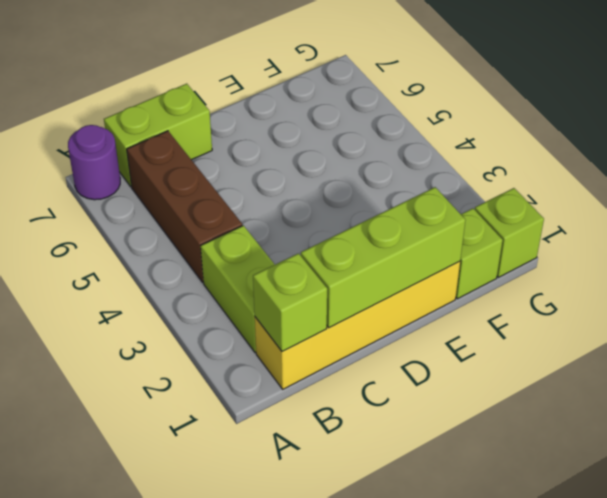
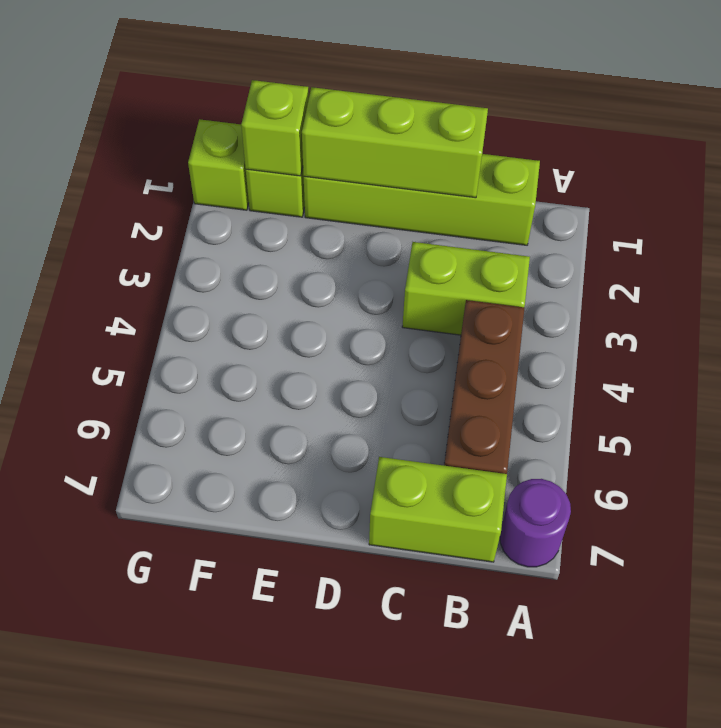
yellow 1x4 brick [255,262,460,389] -> lime 1x4 brick [304,154,540,245]
lime 1x1 brick [253,253,327,351] -> lime 1x1 brick moved to [241,80,309,176]
lime 1x2 brick [201,225,275,352] -> lime 1x2 brick turned to [402,242,530,335]

